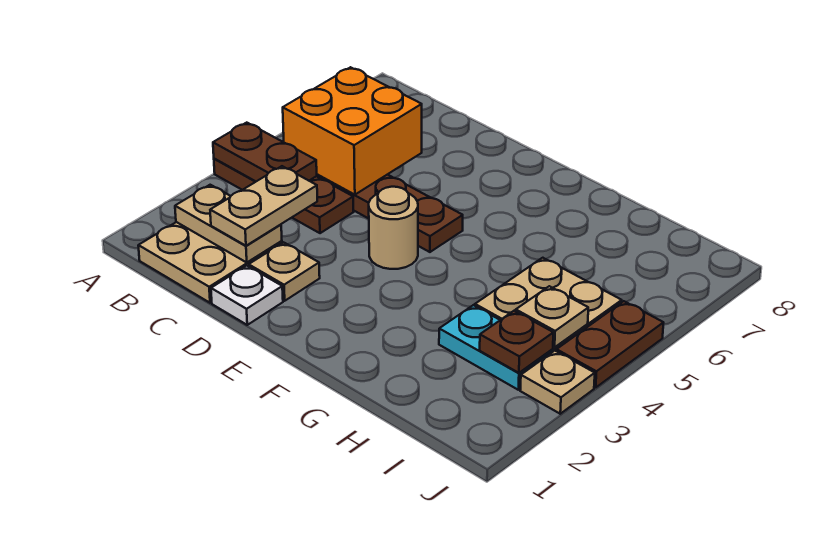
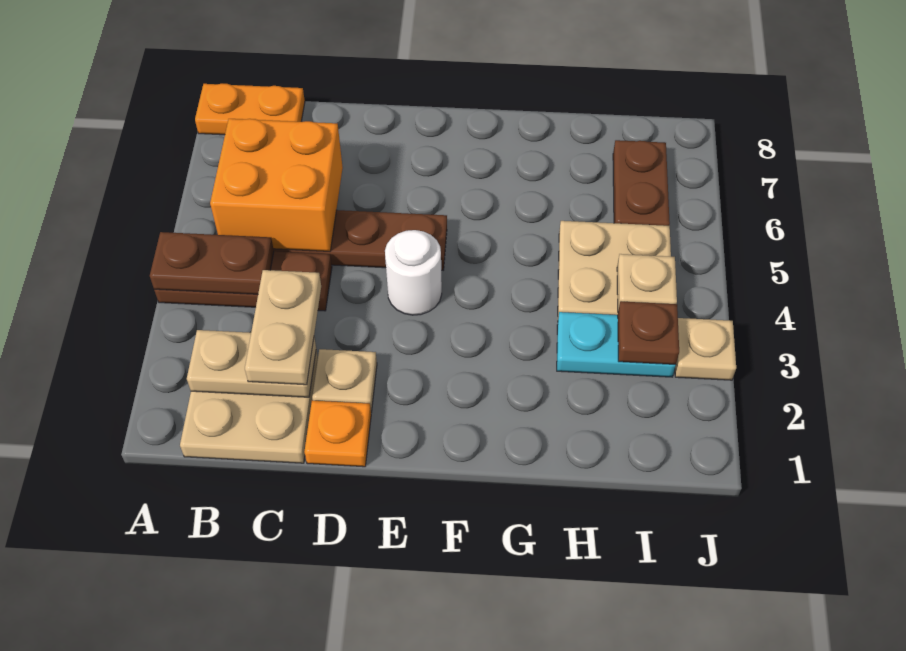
none -> orange 1x2 plate [195,84,305,135]
white 1x1 plate [211,266,283,325] -> orange 1x1 plate [304,401,371,467]
tan 1x1 round brick [369,187,418,269] -> white 1x1 round brick [385,230,442,315]
brown 1x2 plate [556,301,663,388] -> brown 1x2 plate moved to [613,140,670,226]

